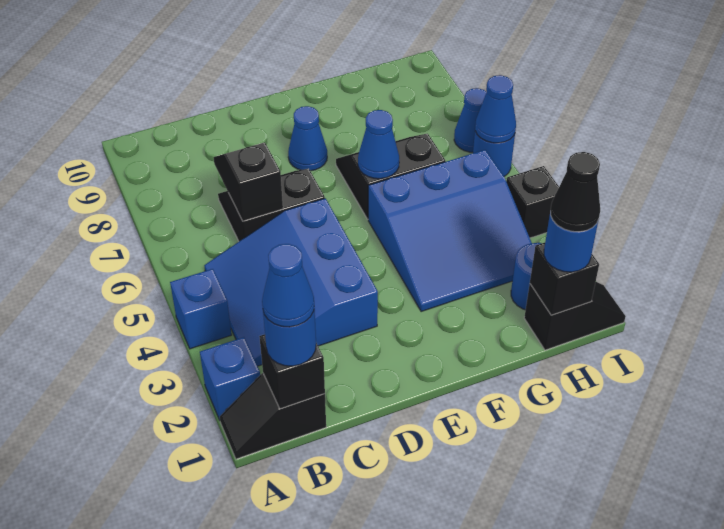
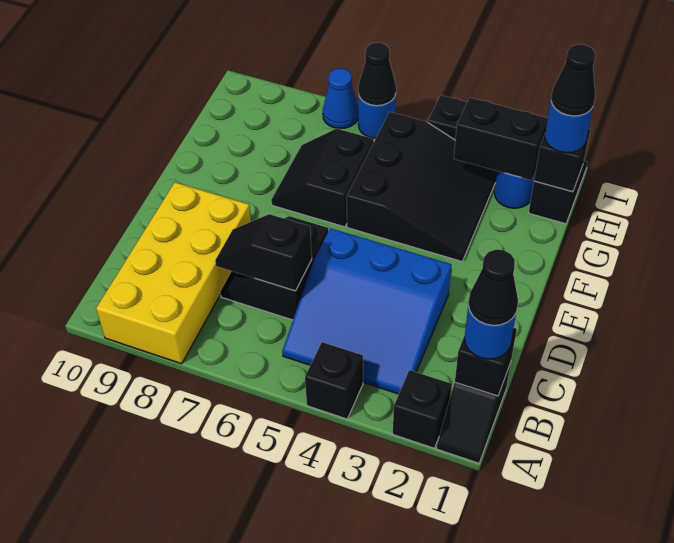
blue 1x1 brick [200,337,260,420] -> black 1x1 brick [393,370,452,448]
blue 1x1 brick [170,269,232,349] -> black 1x1 brick [305,342,363,419]
none -> yellow 2x4 brick [96,182,251,364]
blue 1x1 cone [262,244,314,327] -> black 1x1 cone [468,250,518,325]
blue 1x1 cone [288,106,327,171] -> none
blue 3x3 slope [368,150,532,312] -> black 3x3 slope [347,112,497,261]
blue 1x1 cone [358,110,399,179] -> none
none -> black 1x2 brick [454,98,548,180]
blue 1x1 cone [475,75,516,143] -> black 1x1 cone [358,43,396,106]

